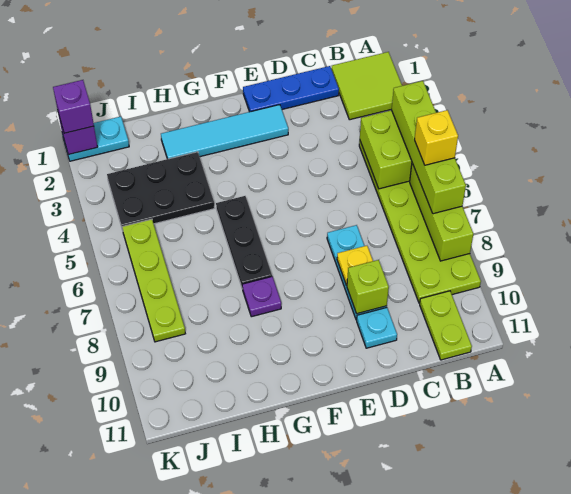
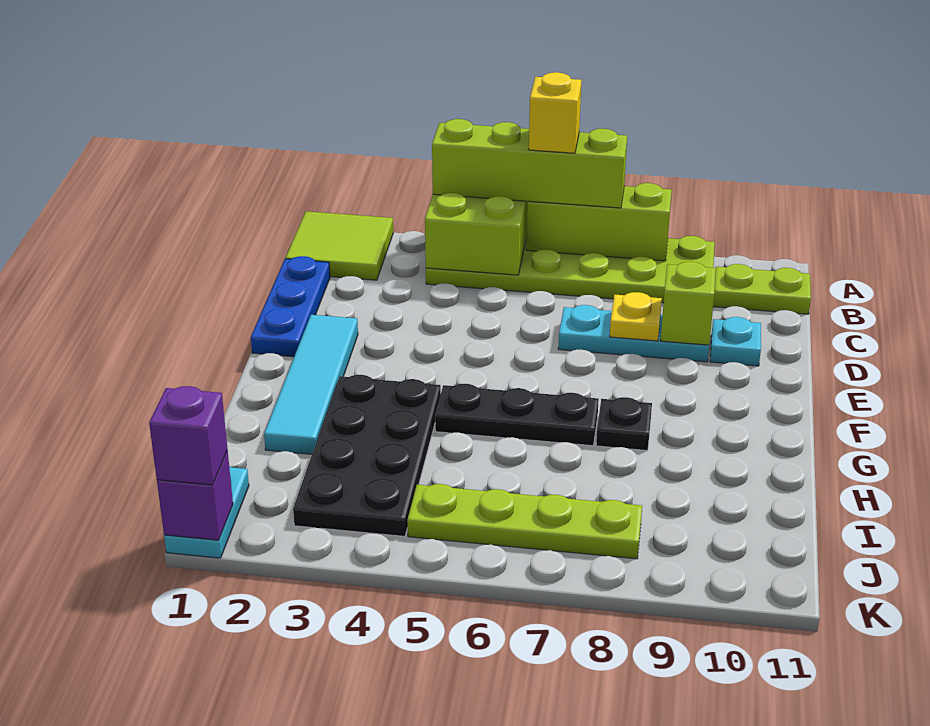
purple 1x1 plate [242,277,281,317] -> black 1x1 plate [596,397,652,451]
black 2x3 plate [107,152,215,230] -> black 2x4 plate [293,375,441,536]

